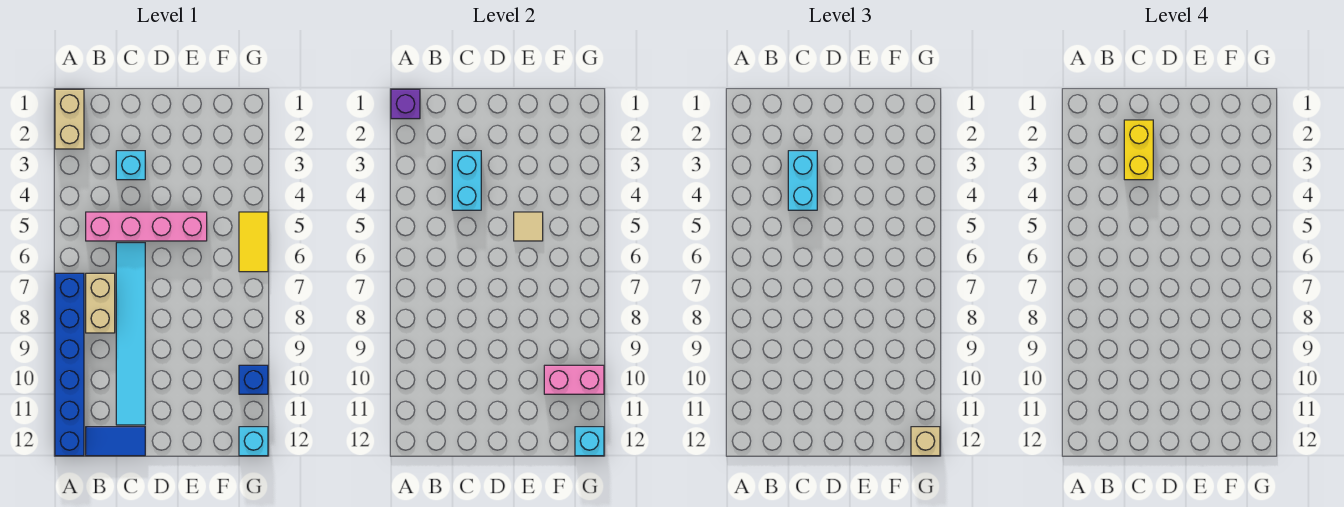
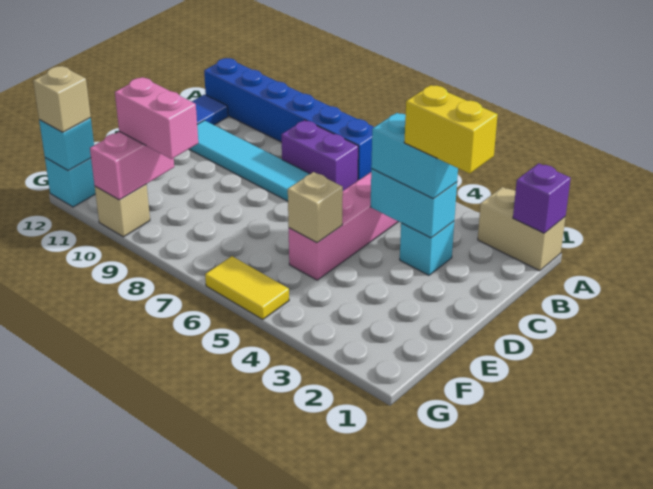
tan 1x2 brick [86,273,115,333] -> purple 1x2 brick [281,120,358,191]
tan 1x1 tile [514,212,543,241] -> tan 1x1 brick [288,172,343,243]
none -> pink 1x2 brick [115,77,198,159]
blue 1x1 brick [239,365,268,394] -> tan 1x1 brick [95,184,150,237]

